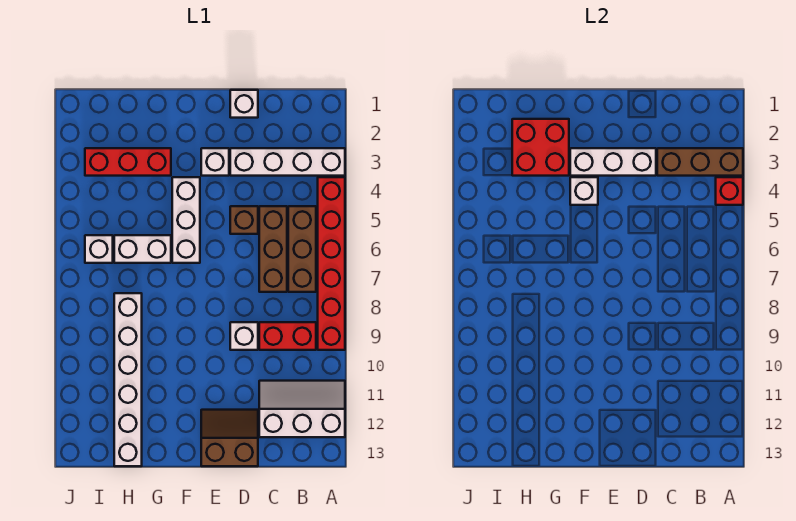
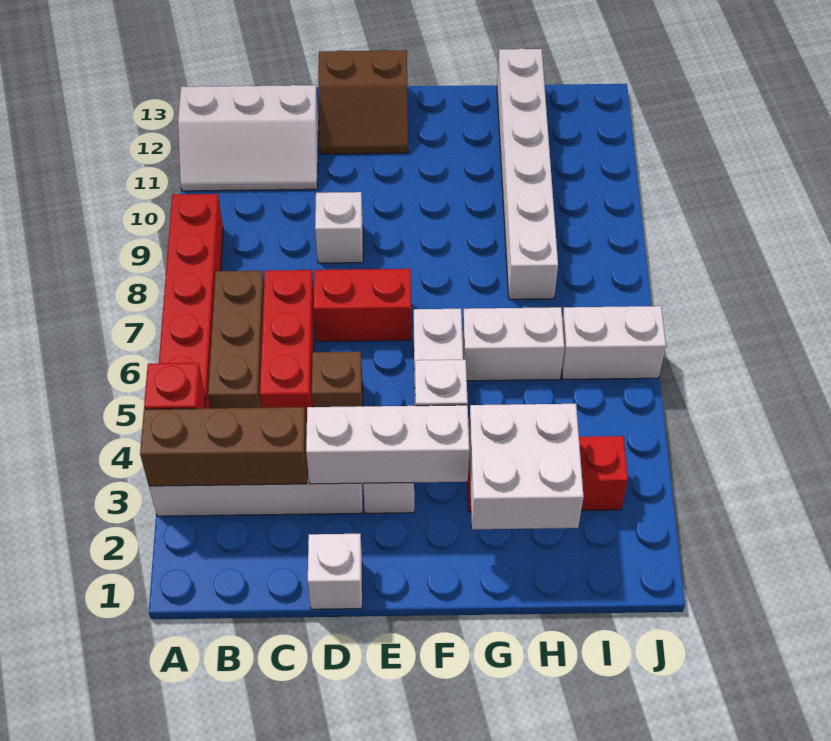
red 1x2 brick [259,322,316,350] -> red 1x2 brick moved to [313,269,411,342]
brown 1x3 brick [259,206,287,292] -> red 1x3 brick [260,270,314,425]
red 2x2 brick [512,119,569,176] -> white 2x2 brick [469,404,584,529]
white 1x1 brick [85,235,113,263] -> white 1x2 brick [562,306,666,379]

